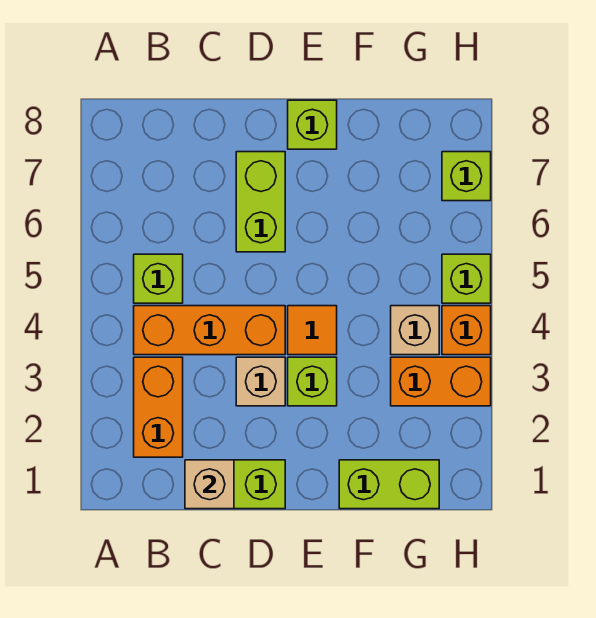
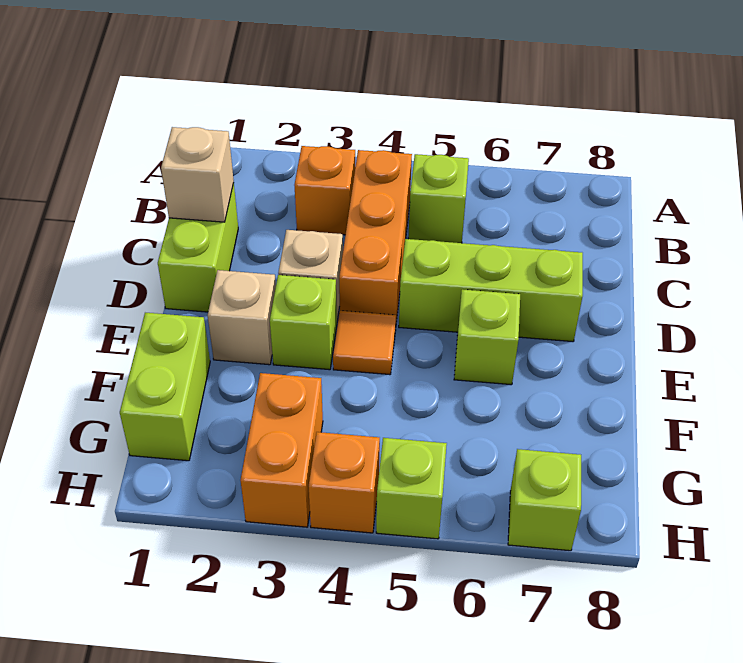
orange 1x2 brick [134,357,183,457] -> orange 1x1 brick [294,146,355,235]
lime 1x2 brick [236,152,285,252] -> lime 1x3 brick [399,239,583,342]
lime 1x1 brick [288,100,337,149] -> lime 1x1 brick moved to [454,289,520,385]
tan 1x1 brick [391,306,439,355] -> tan 1x1 brick moved to [208,270,276,365]

